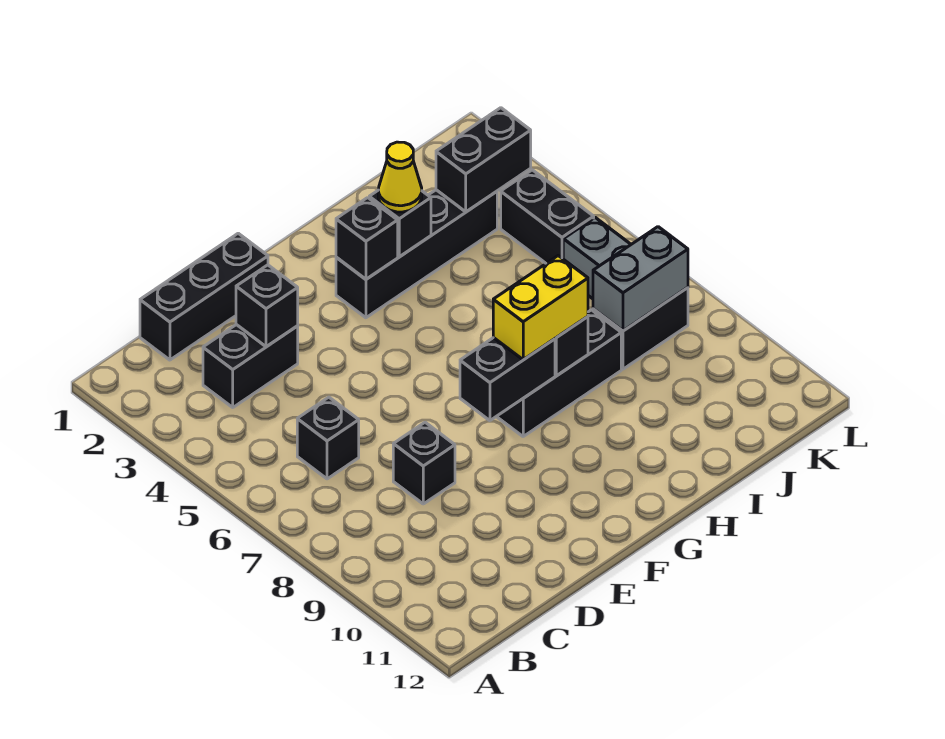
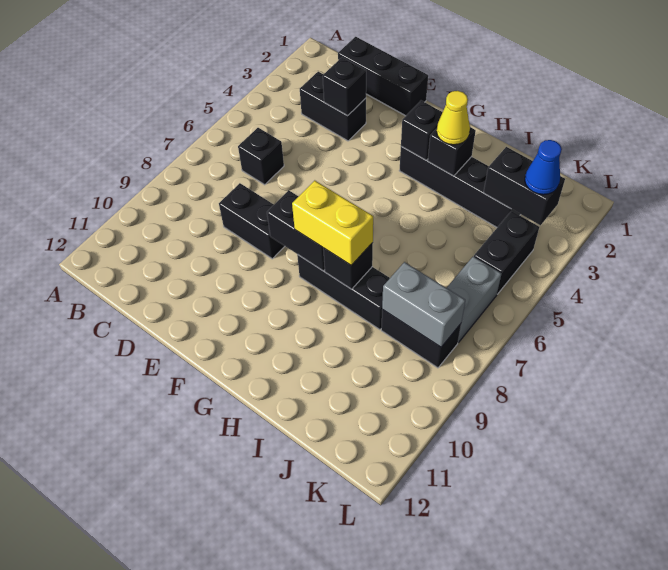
black 1x1 brick [393,422,455,504] -> black 1x2 brick [219,183,285,259]
none -> blue 1x1 cone [525,140,562,195]

